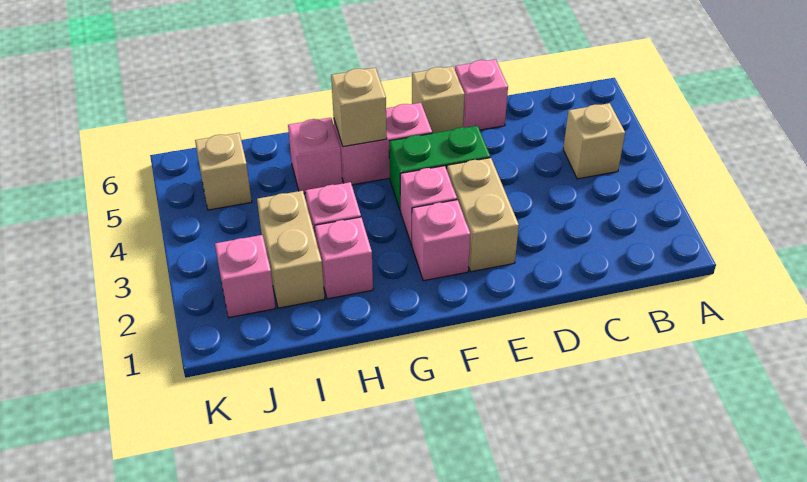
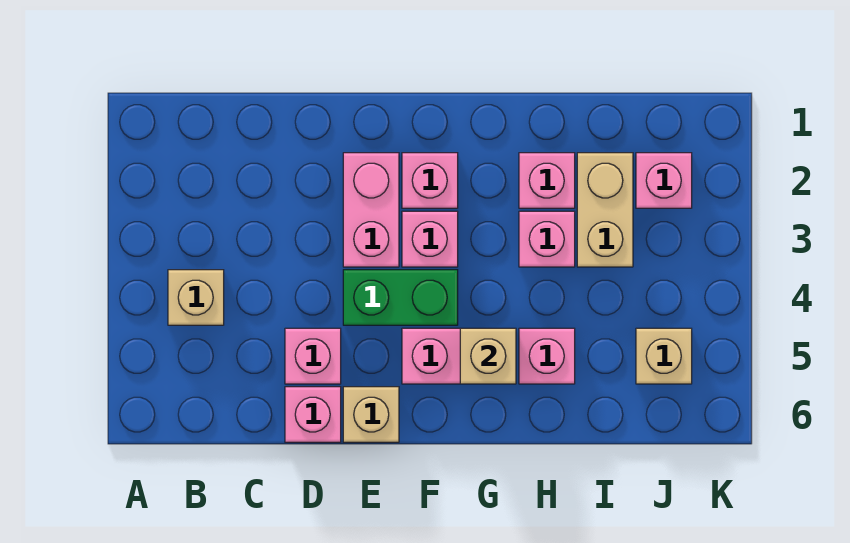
none -> pink 1x1 brick [285,328,341,384]
tan 1x2 brick [447,158,519,272] -> pink 1x2 brick [343,153,399,267]

